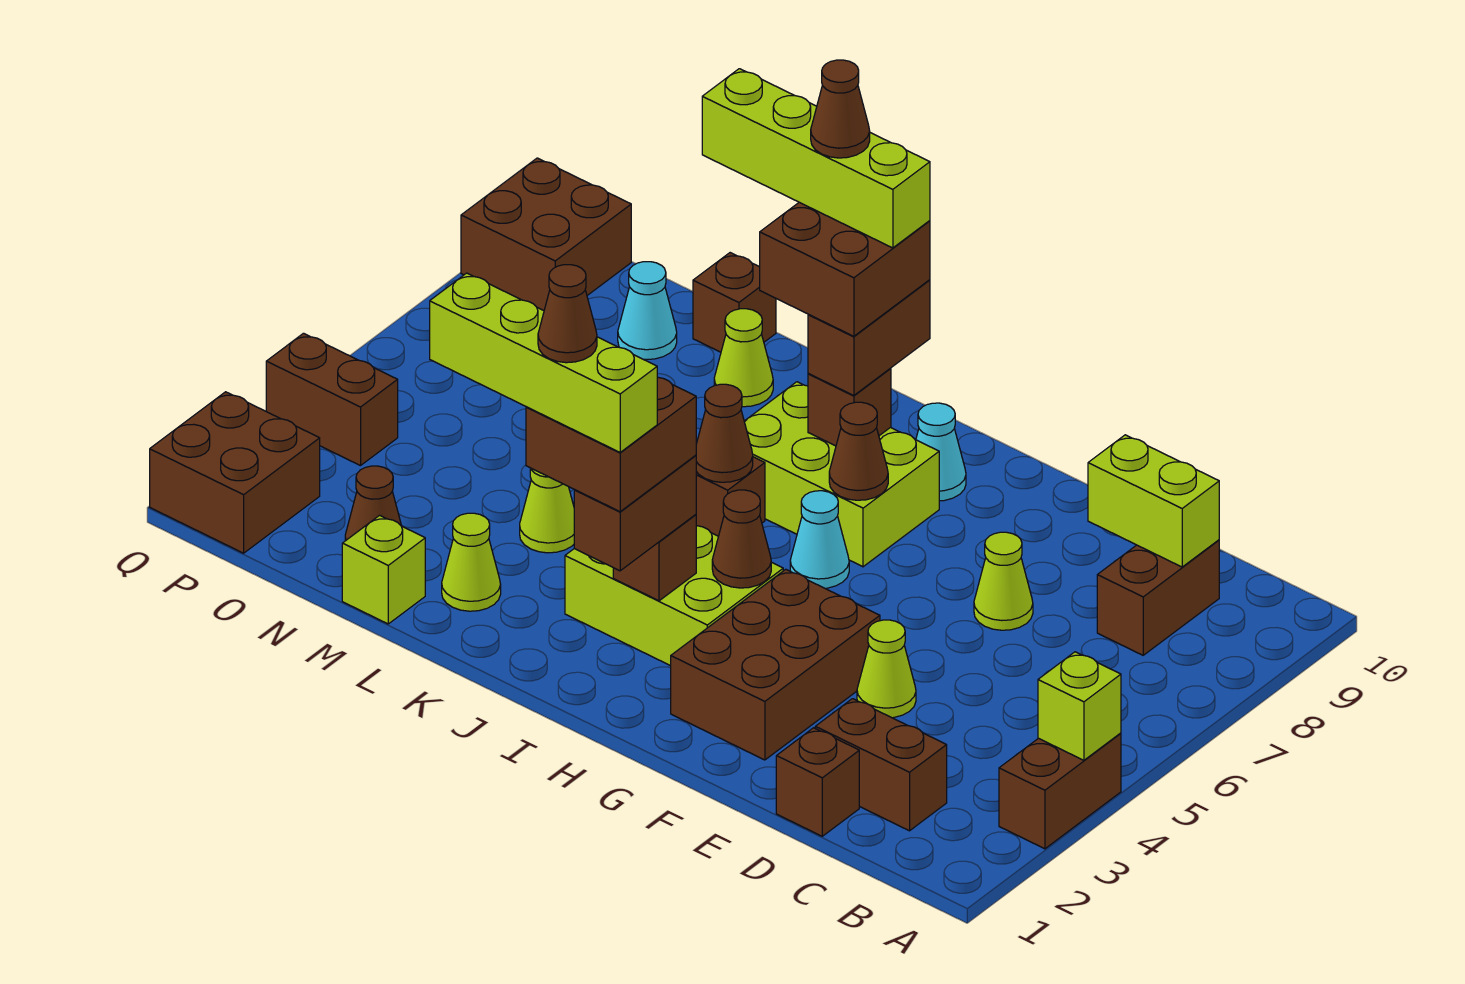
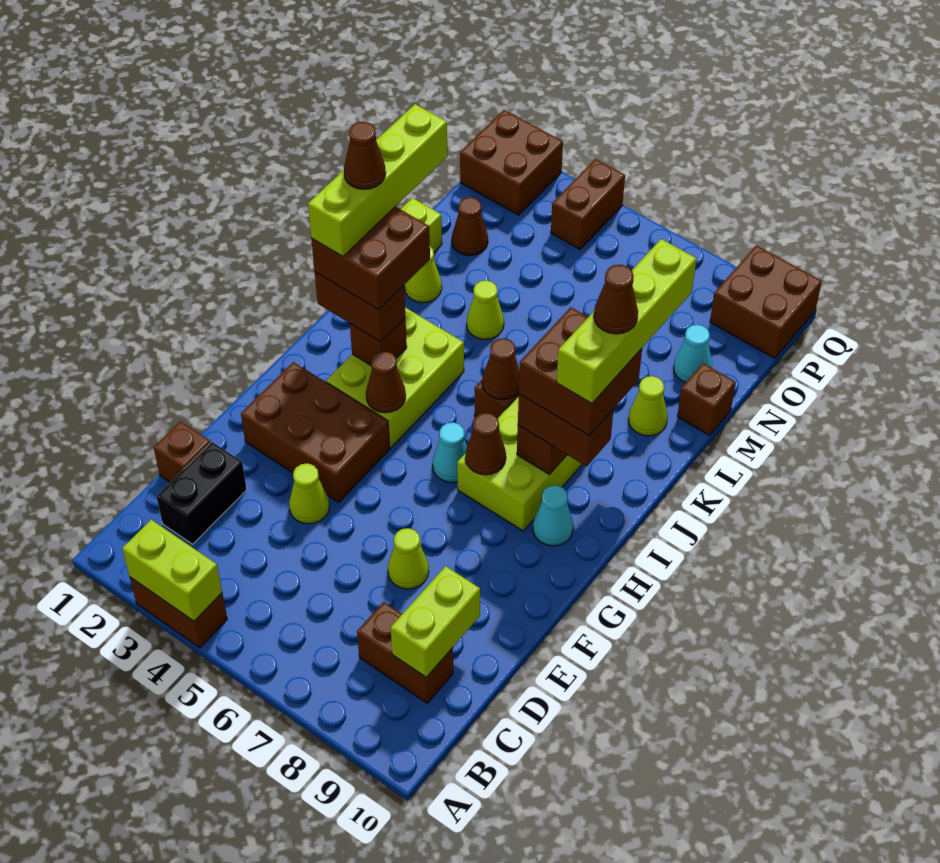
lime 1x1 brick [1038,652,1121,760] -> lime 1x2 brick [122,520,222,621]
brown 1x2 brick [815,699,947,831] -> black 1x2 brick [156,442,247,544]

